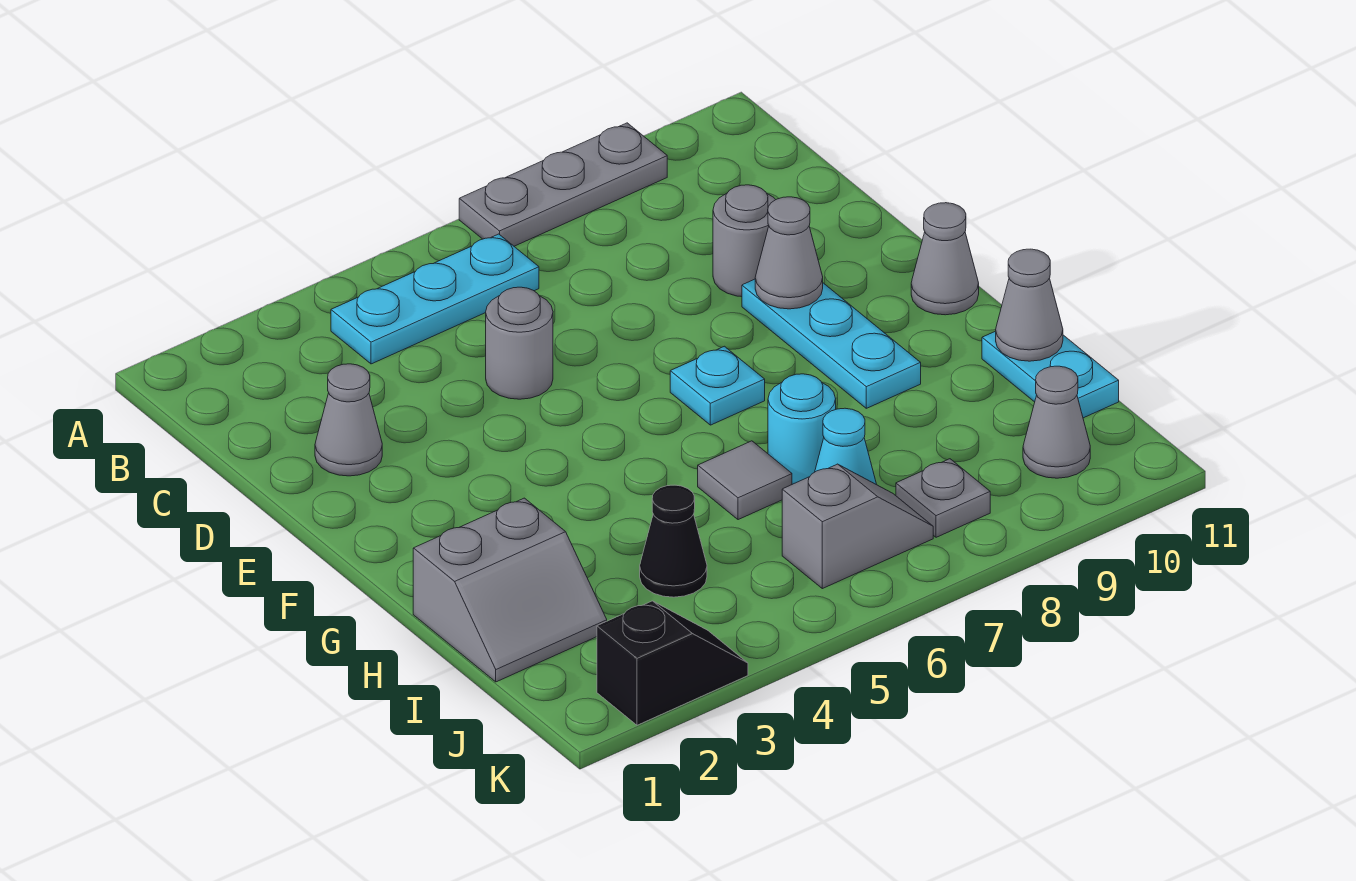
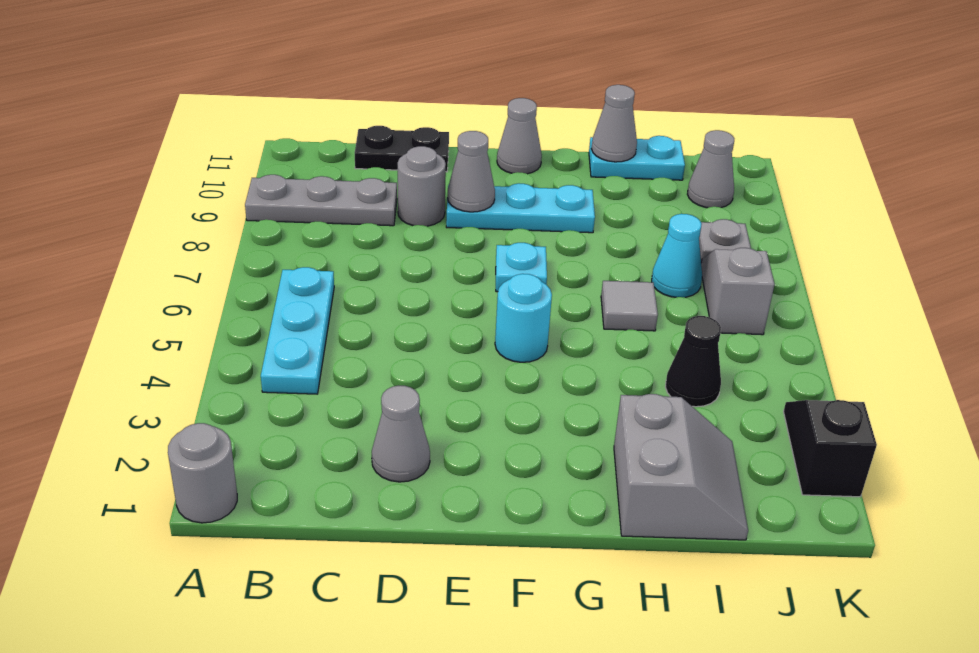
grey 1x3 plate [459,123,667,246] -> grey 1x3 plate turned to [245,175,397,226]
none -> black 1x2 plate [355,126,449,172]
grey 1x1 round brick [486,287,553,399] -> grey 1x1 round brick moved to [168,423,237,523]
cyan 1x1 round brick [768,374,836,484] -> cyan 1x1 round brick moved to [495,274,552,362]

